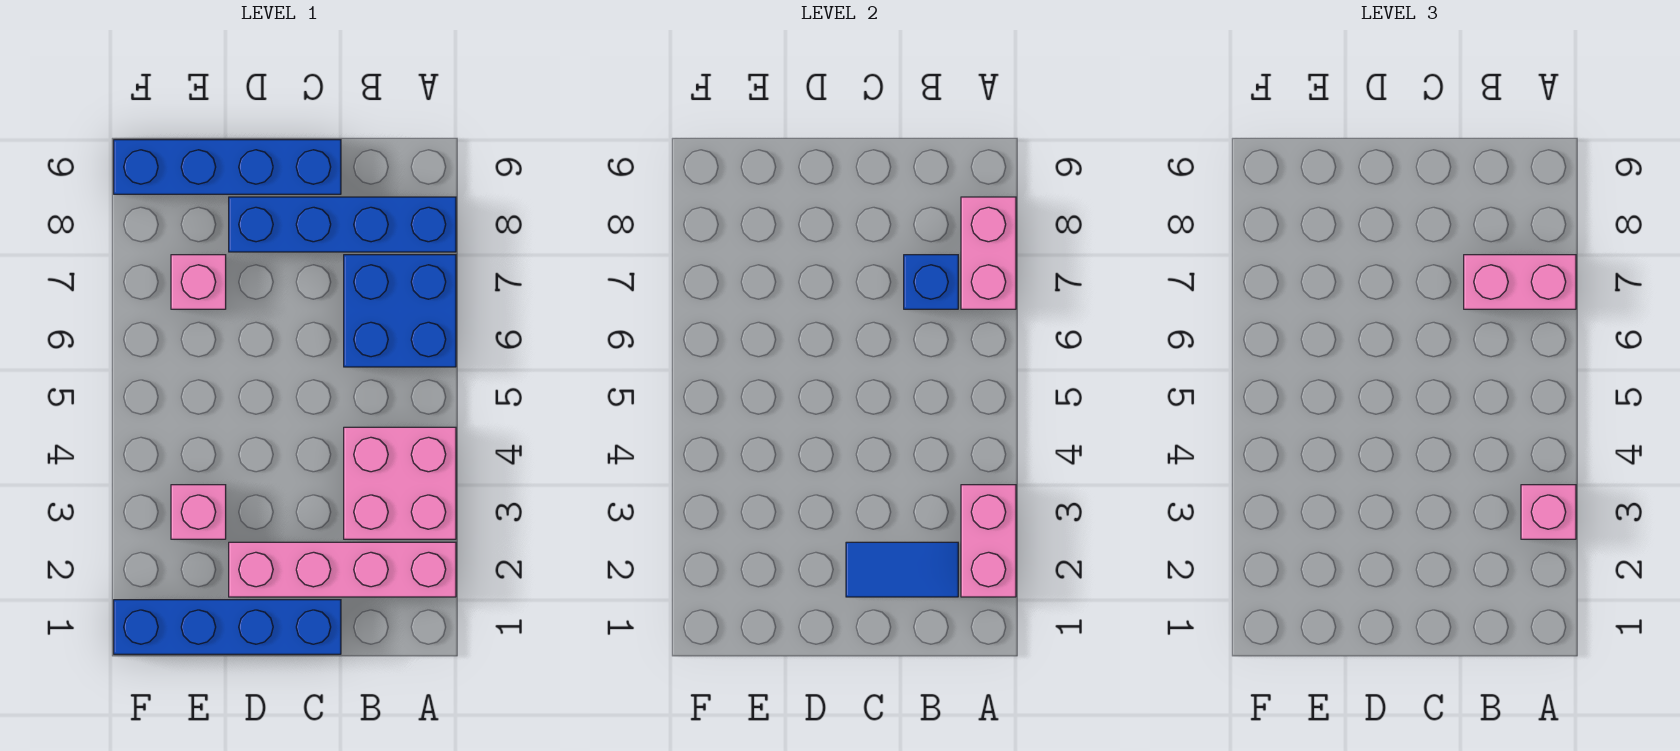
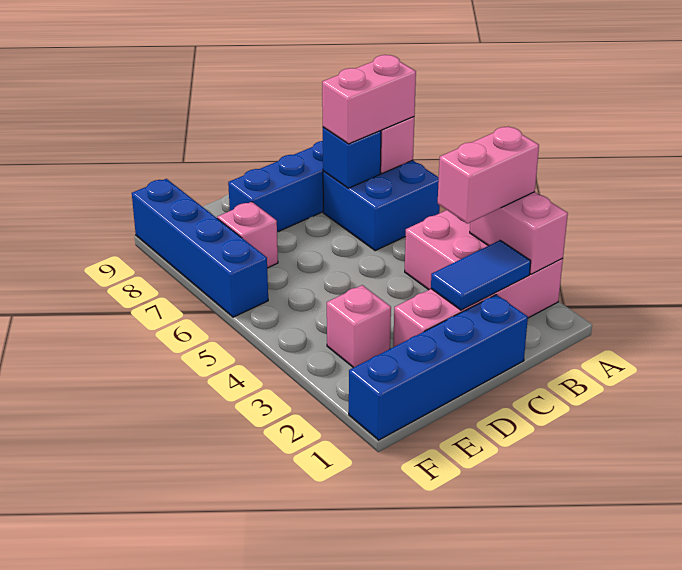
pink 1x1 brick [1521,485,1576,539] -> pink 1x2 brick [438,126,539,224]
blue 1x4 brick [114,140,341,194] -> blue 1x4 brick turned to [132,179,268,317]

